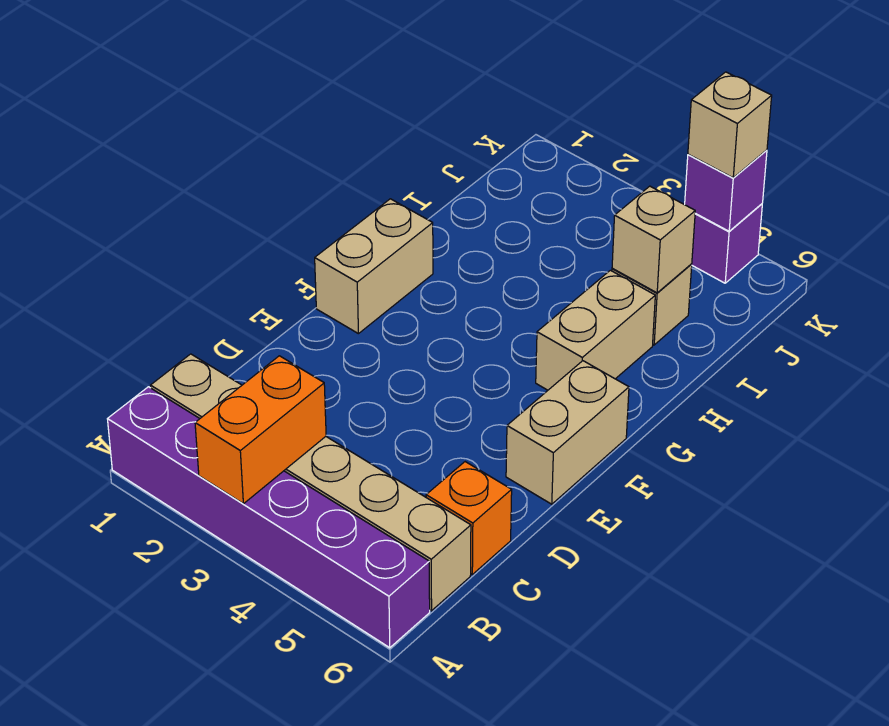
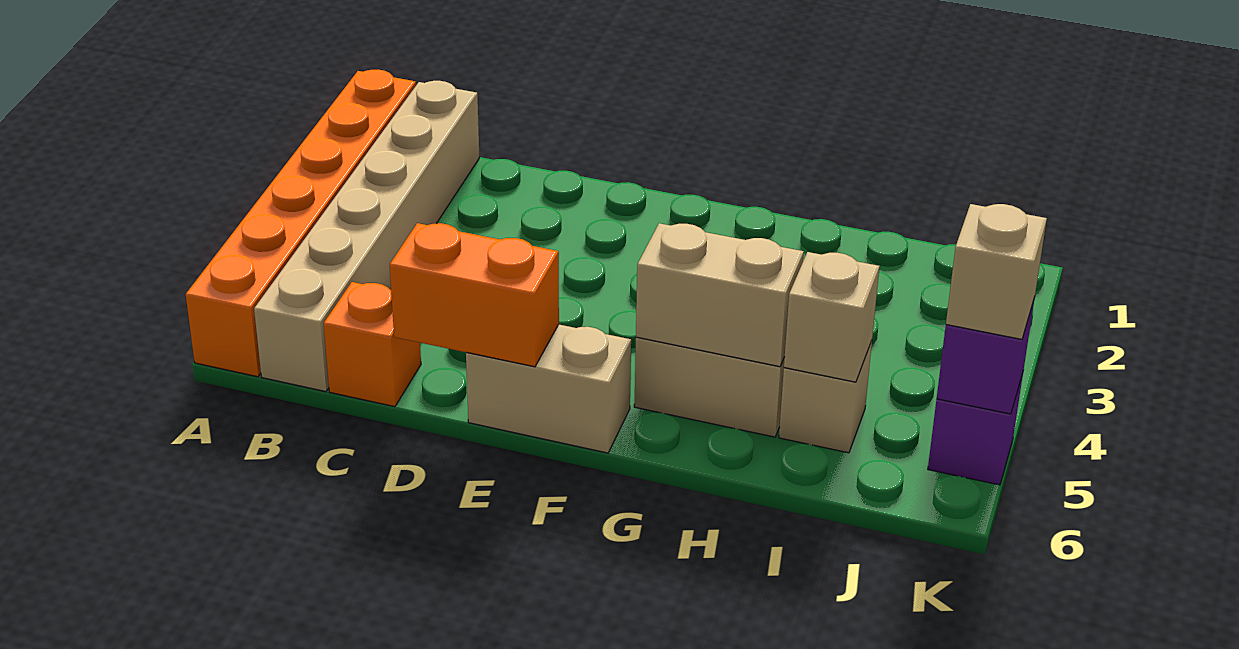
purple 1x6 brick [108,387,430,648] -> orange 1x6 brick [186,70,416,377]
orange 1x2 brick [195,356,326,504] -> orange 1x2 brick moved to [390,223,559,367]
tan 1x2 brick [315,199,433,334] -> tan 1x2 brick moved to [636,223,804,367]

